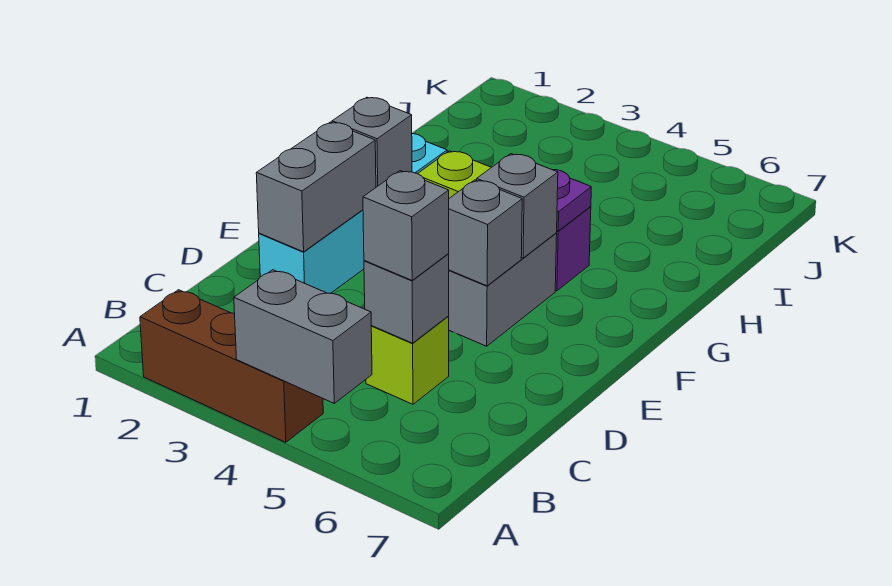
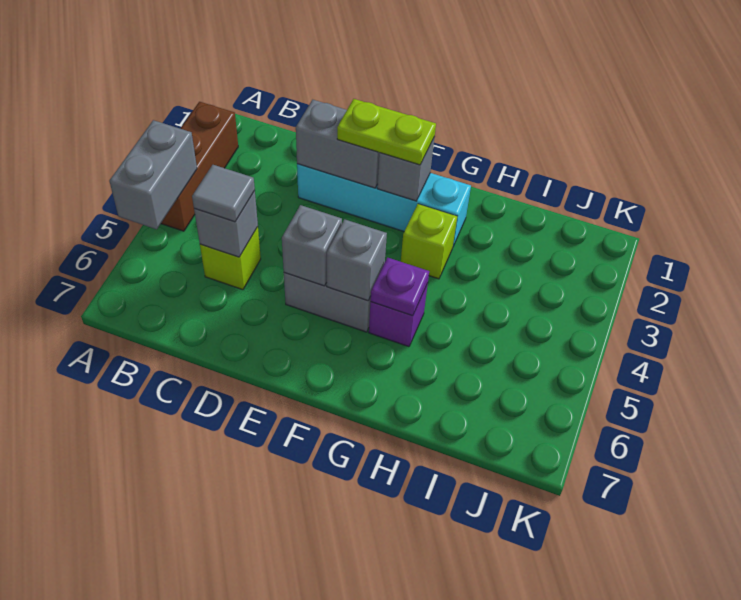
grey 1x1 brick [363,171,449,280] -> grey 1x1 tile [192,165,255,222]
none -> lime 1x2 plate [337,99,436,165]

